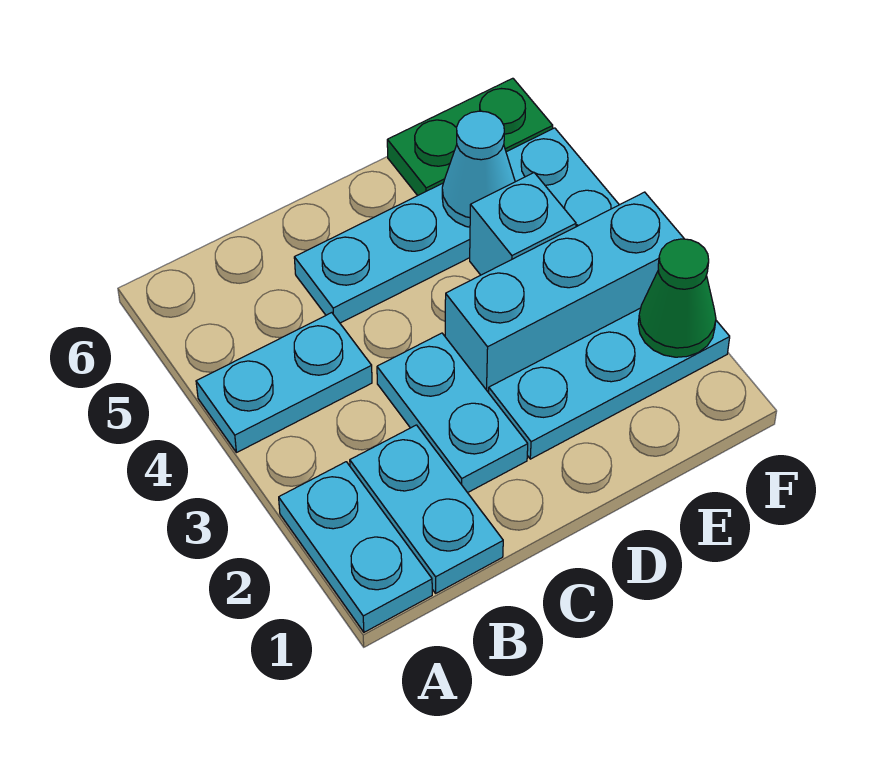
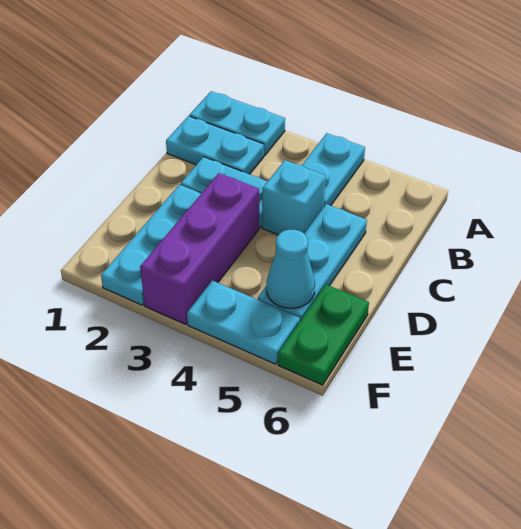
cyan 1x3 brick [445,192,684,393] -> purple 1x3 brick [140,173,259,324]
cyan 1x1 brick [470,173,576,275] -> cyan 1x1 brick moved to [262,160,326,235]
green 1x1 cone [638,239,716,357] -> none

